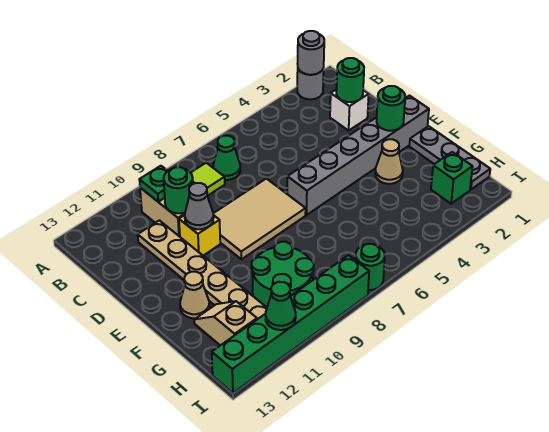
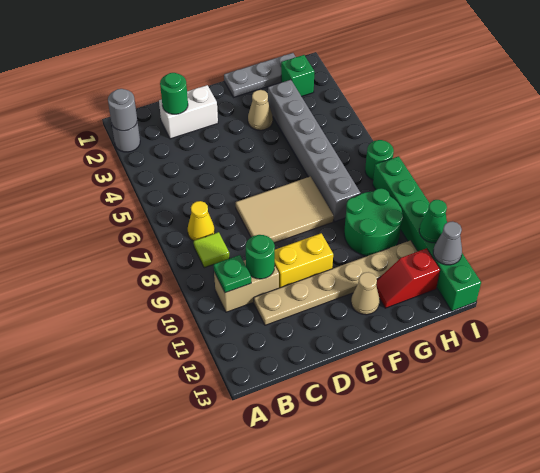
green 1x1 cone [213,136,240,180] -> yellow 1x1 cone [188,201,215,241]
white 1x1 brick [330,89,369,131] -> white 1x2 brick [159,85,218,139]
tan 2x3 tile [213,179,306,259] -> tan 2x3 tile turned to [236,177,334,243]
yellow 1x1 brick [179,215,220,256] -> yellow 1x2 brick [275,233,333,288]
grey 1x1 cone [185,183,214,229] -> grey 1x1 cone moved to [433,221,462,265]
grey 1x6 brick [287,96,429,215] -> grey 1x6 brick moved to [268,80,360,221]
green 1x1 round brick [377,86,405,131] -> none
tan 1x2 slope [194,301,257,345] -> red 1x2 slope [376,248,440,308]

